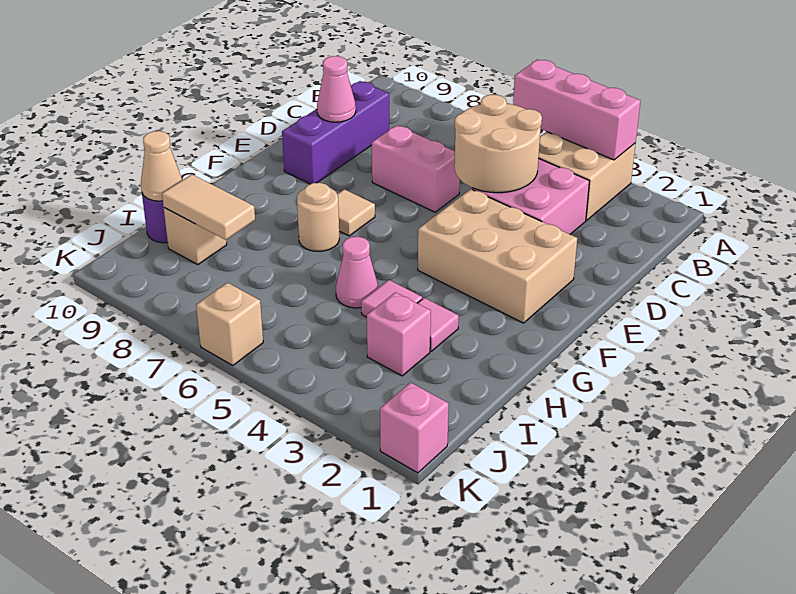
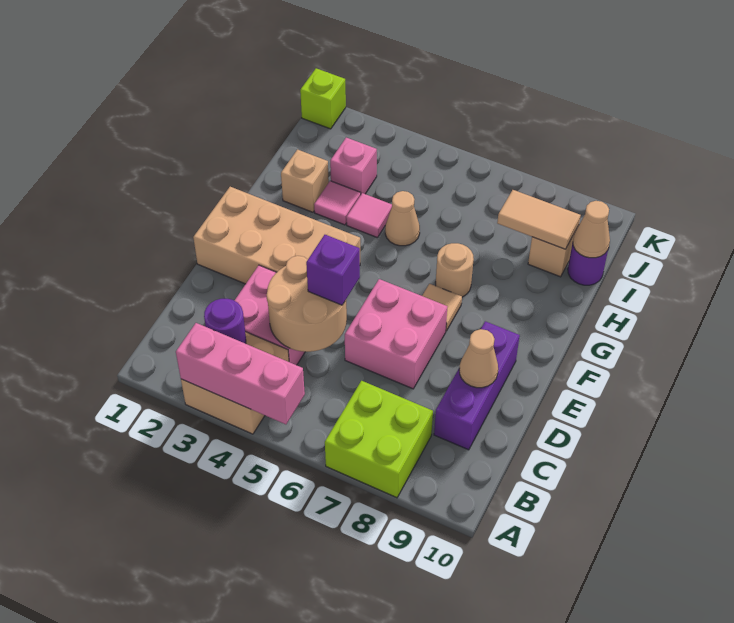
none -> lime 2x2 brick [325,381,433,498]
none -> purple 1x1 round brick [204,299,246,344]
none -> purple 1x1 brick [306,235,360,305]
pink 1x2 brick [372,125,460,212] -> pink 2x2 brick [345,279,447,389]
pink 1x1 cone [317,56,356,122] -> tan 1x1 cone [459,329,498,388]
tan 2x3 brick [418,189,577,323] -> tan 2x4 brick [193,187,360,284]
pink 1x1 cone [336,237,378,308] -> tan 1x1 cone [385,191,420,246]
pink 1x1 brick [380,383,449,473] -> lime 1x1 brick [300,68,346,129]
tan 1x1 brick [196,283,263,365] -> tan 1x1 brick moved to [281,150,329,212]

